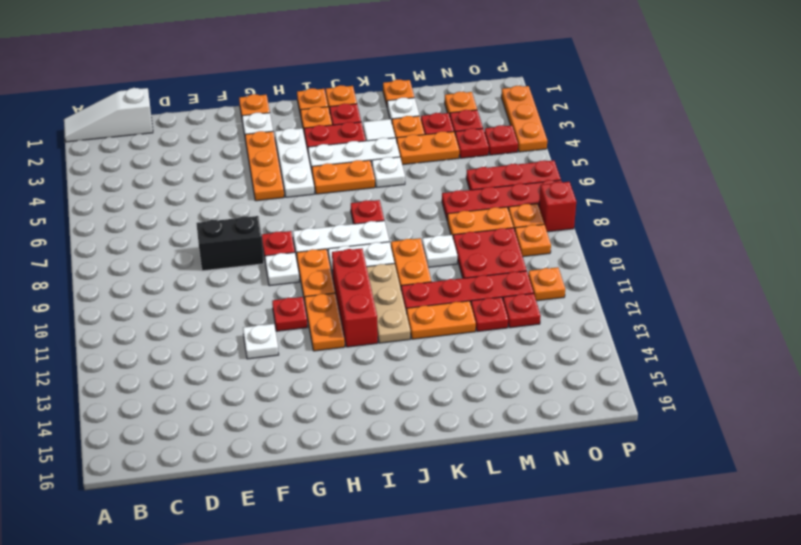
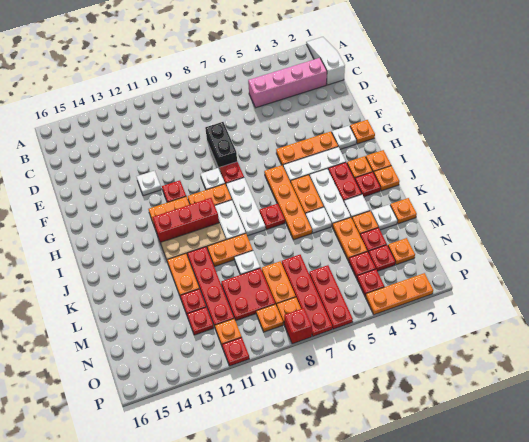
none -> pink 1x4 brick [248,58,327,108]
none -> orange 1x4 plate [264,165,312,240]
none -> red 1x1 plate [222,337,249,366]

